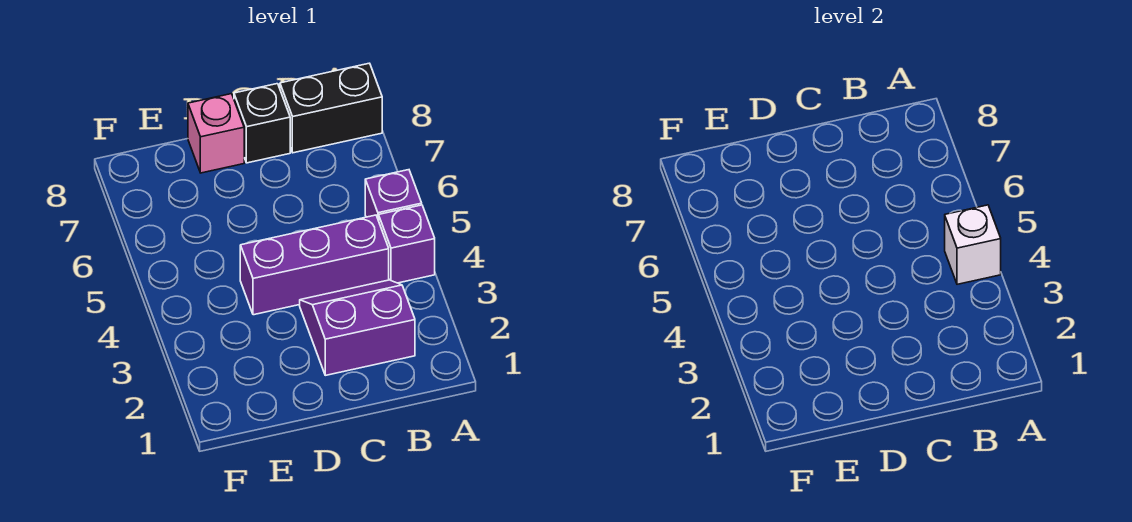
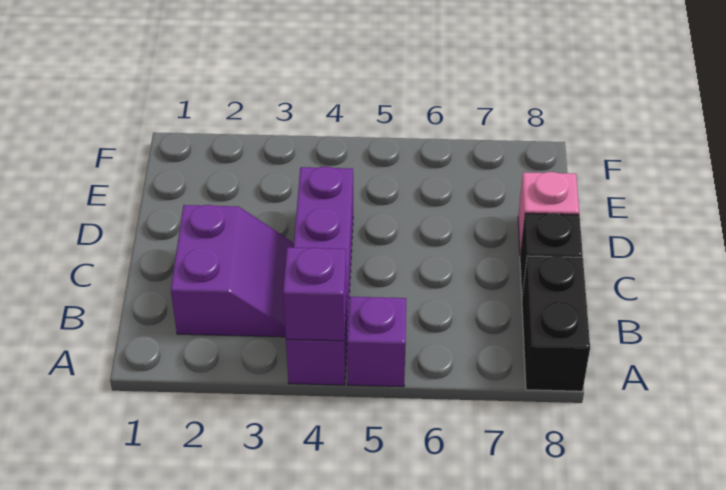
white 1x1 brick [945,205,1001,284] -> purple 1x1 brick [283,247,347,341]

